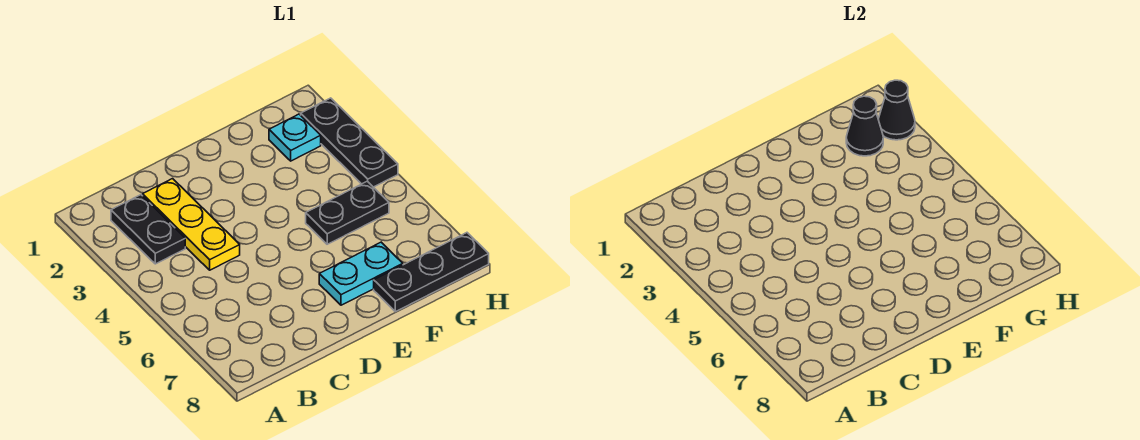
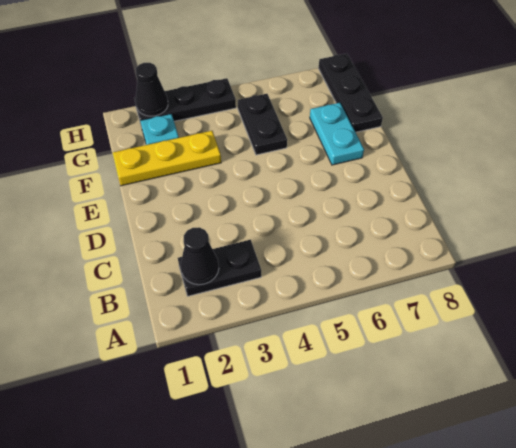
yellow 1x3 plate [143,179,240,270] -> yellow 1x3 plate moved to [113,131,221,186]
black 1x1 cone [846,96,883,156] -> black 1x1 cone moved to [181,227,219,285]

